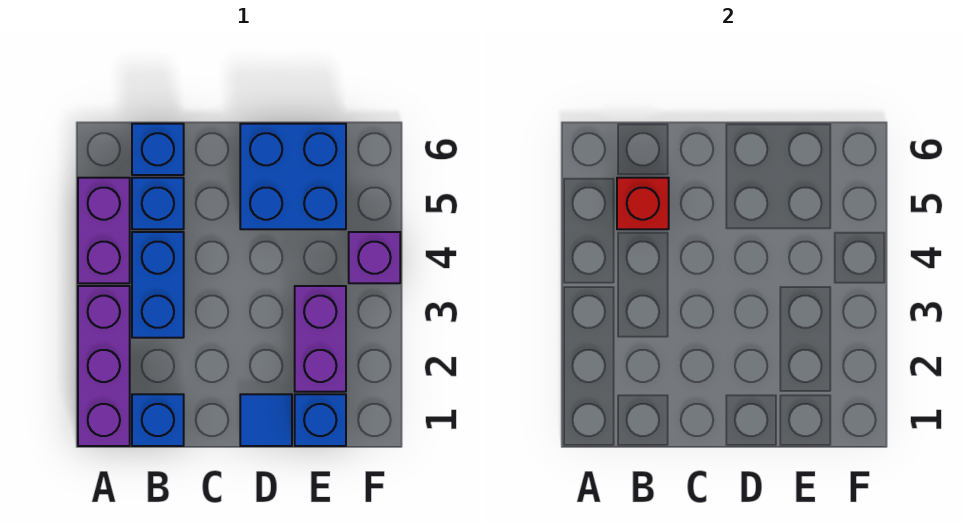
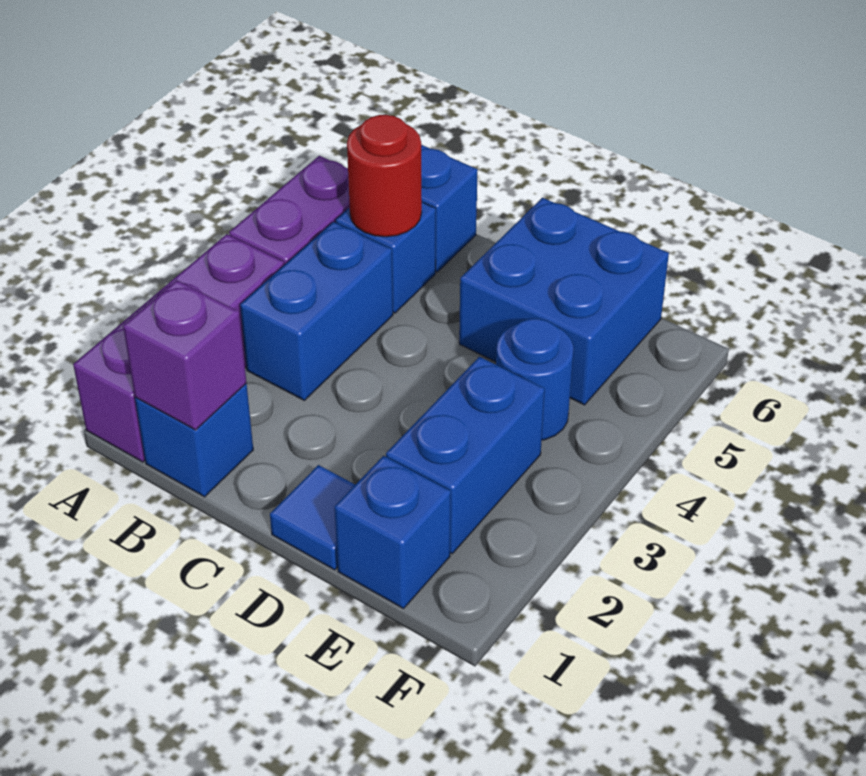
red 1x1 brick [617,178,669,229] -> red 1x1 round brick [347,115,422,237]
purple 1x2 brick [295,286,346,392] -> blue 1x2 brick [386,357,545,554]
none -> blue 1x1 round brick [496,319,574,440]
purple 1x1 brick [349,232,400,283] -> purple 1x1 brick moved to [123,280,247,430]

